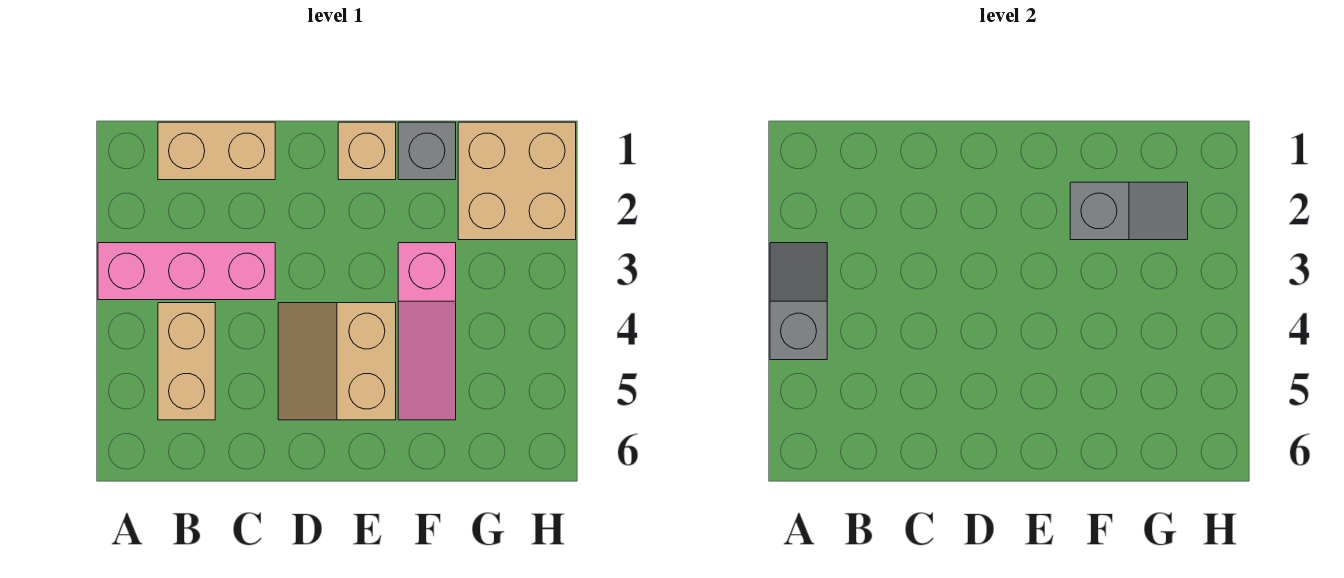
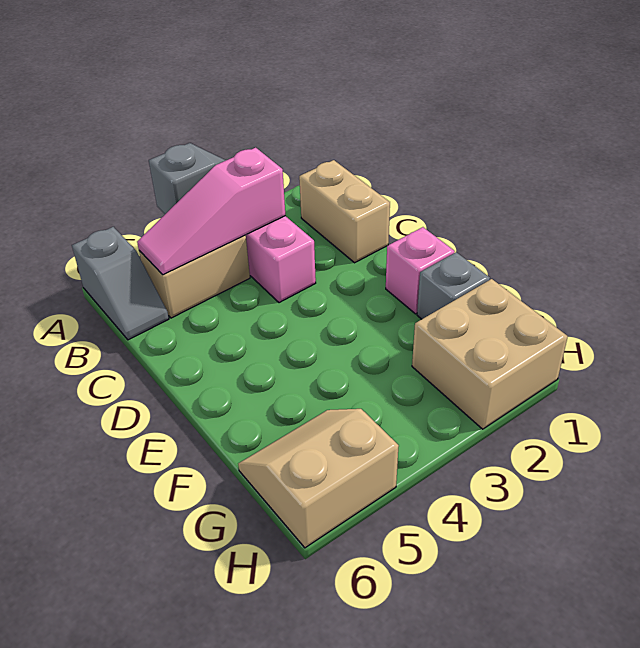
tan 2x2 slope [278,303,396,420] -> tan 2x2 slope moved to [238,409,399,548]
tan 1x1 brick [338,122,396,180] -> pink 1x1 brick [386,227,455,314]
grey 1x2 slope [1070,182,1188,240] -> grey 1x2 slope moved to [72,227,169,340]
pink 1x3 slope [398,243,456,420] -> pink 1x3 slope moved to [137,148,285,275]

